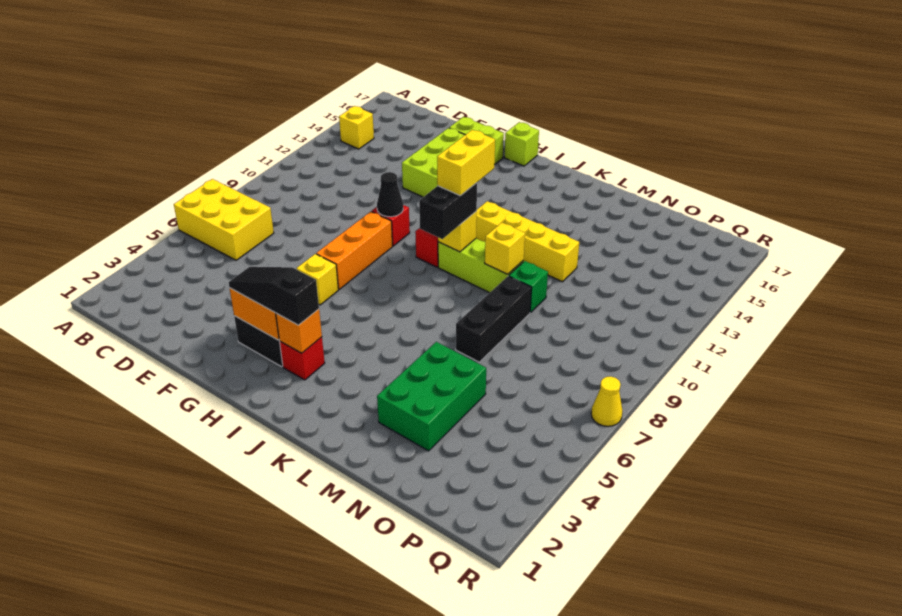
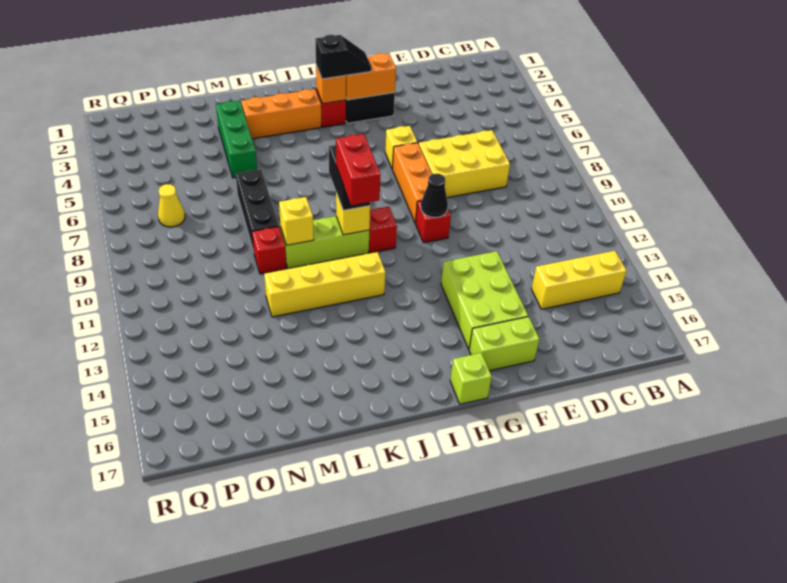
yellow 2x3 brick [174,179,274,260] -> yellow 2x3 brick moved to [419,130,510,198]
yellow 1x1 brick [339,106,374,149] -> yellow 1x3 brick [531,251,627,309]
black 1x3 slope [229,267,319,325] -> black 1x2 slope [315,35,371,79]
none -> orange 1x3 brick [241,89,321,139]
yellow 1x2 brick [437,130,495,196] -> red 1x2 brick [336,134,381,205]
green 2x3 brick [377,342,486,451] -> green 1x3 brick [216,101,257,178]
green 1x1 brick [509,261,548,312] -> red 1x1 brick [252,227,286,274]
yellow 1x1 cone [591,376,622,426] -> yellow 1x1 cone moved to [158,184,185,227]

